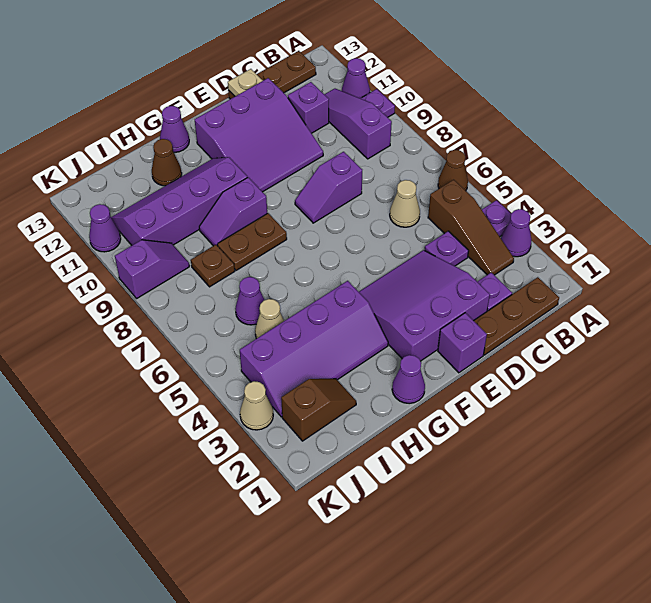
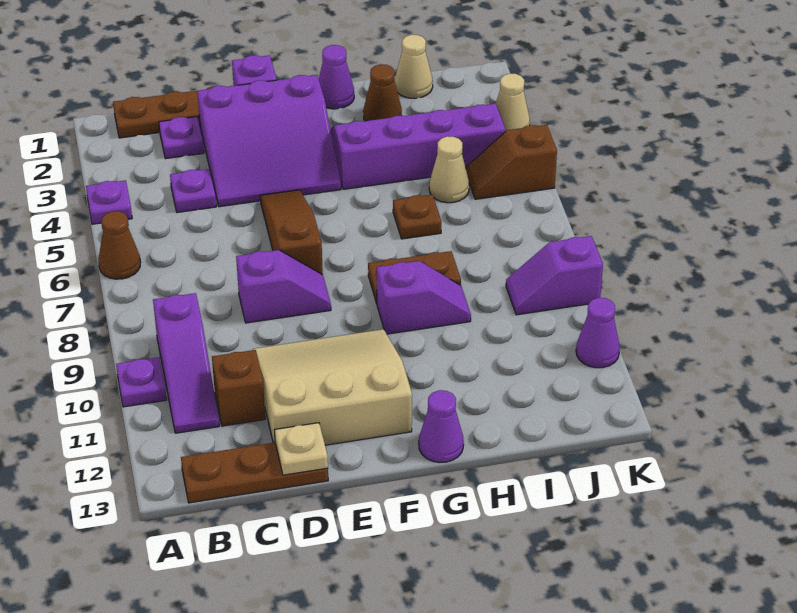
purple 1x1 cone [501,209,532,257] -> none
purple 1x1 cone [342,58,370,98] -> none
brown 1x3 slope [428,180,514,275] -> brown 1x3 slope moved to [260,190,323,275]
tan 1x1 cone [390,180,420,227] -> tan 1x1 cone moved to [395,35,433,98]
purple 1x1 brick [288,82,329,133] -> brown 1x1 brick [212,350,265,426]
purple 3x3 slope [195,78,323,192] -> tan 3x3 slope [253,329,412,445]
purple 2x4 slope [111,157,247,245] -> none
brown 1x1 cone [152,139,182,186] -> brown 1x1 cone moved to [363,64,402,121]
brown 1x2 slope [281,379,356,441] -> brown 1x2 slope moved to [466,125,557,199]
purple 1x1 cone [235,277,264,325] -> none
brown 1x1 plate [191,245,235,287] -> brown 1x1 plate moved to [393,195,442,239]

